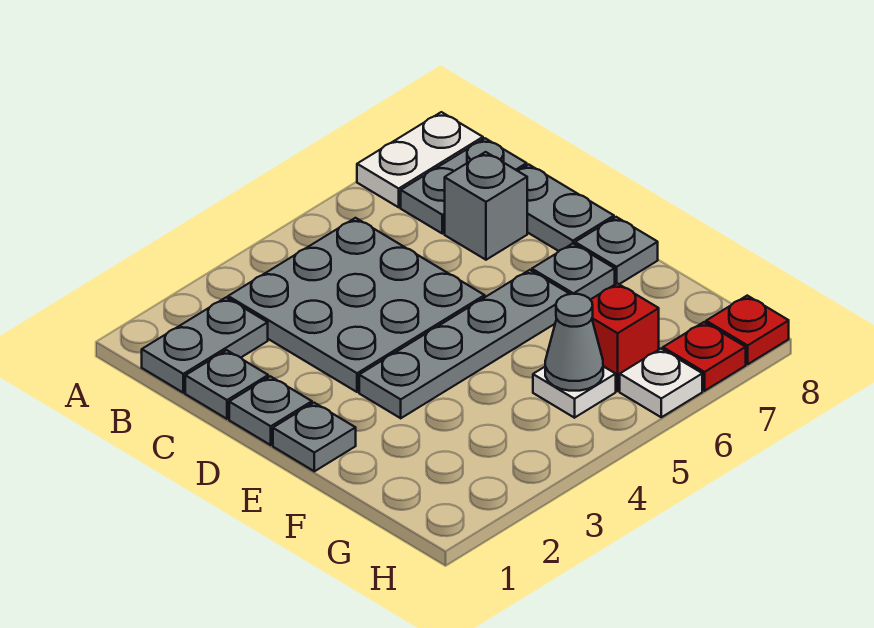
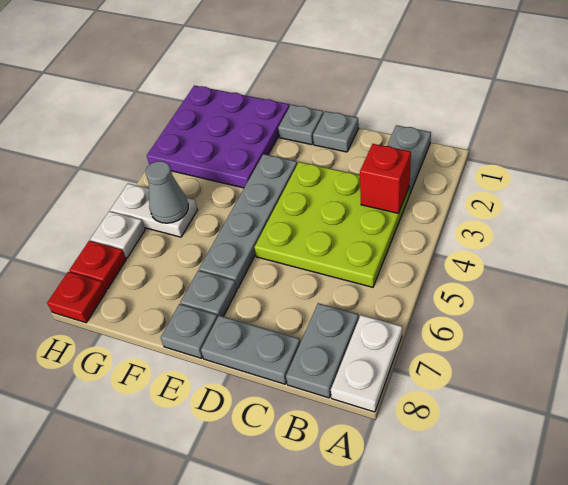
grey 3x3 plate [228,218,485,392] -> lime 3x3 plate [254,162,410,287]
grey 1x1 plate [185,350,268,419] -> none
grey 1x1 brick [445,152,527,260] -> none
none -> purple 3x3 plate [147,85,290,188]
white 1x1 plate [533,366,616,418] -> white 1x2 plate [110,184,197,237]
red 1x1 brick [591,283,659,391] -> red 1x1 brick moved to [360,144,411,214]

